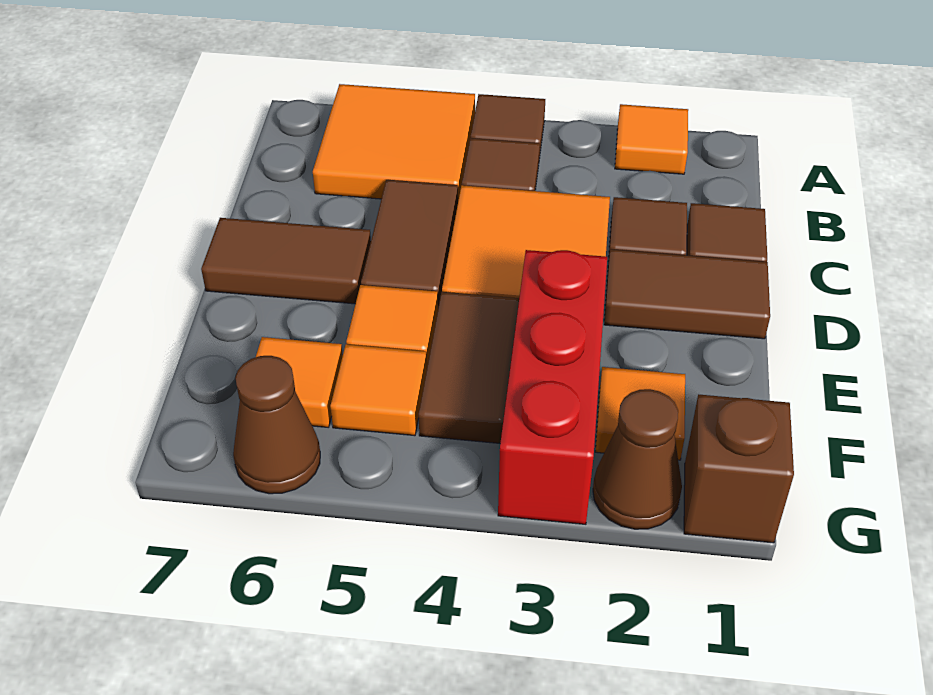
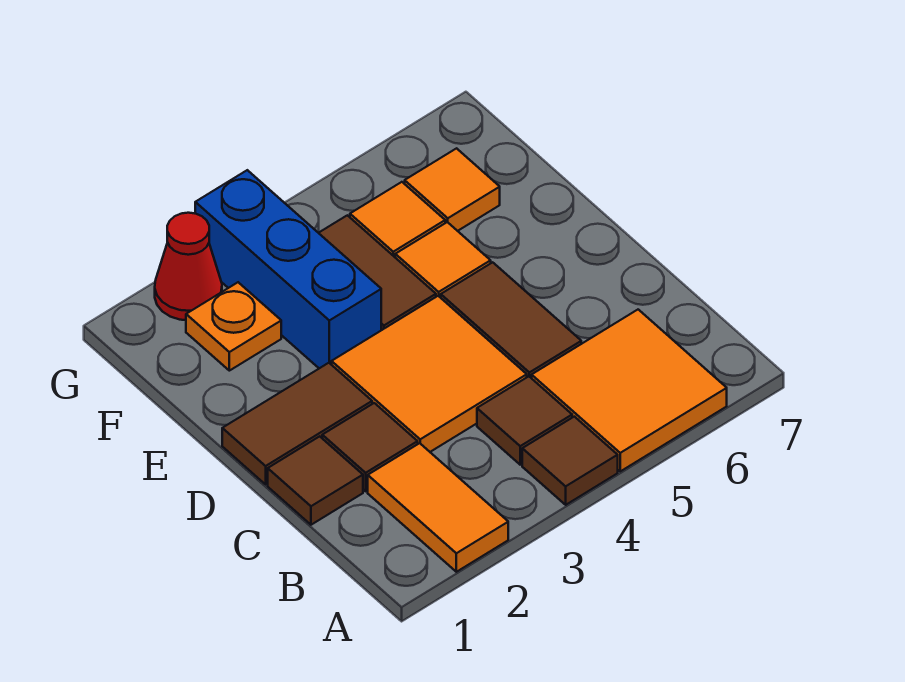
orange 1x1 tile [615,104,688,174] -> orange 1x2 tile [368,443,508,572]
brown 1x2 tile [201,218,371,304] -> none
red 1x3 brick [498,250,607,524] -> blue 1x3 brick [195,170,381,368]
orange 1x1 tile [595,367,685,460] -> orange 1x1 plate [186,282,281,371]
brown 1x1 brick [684,394,794,543] -> none
brown 1x1 cone [593,389,682,529] -> red 1x1 cone [155,213,222,320]
brown 1x1 cone [233,356,320,494] -> none

